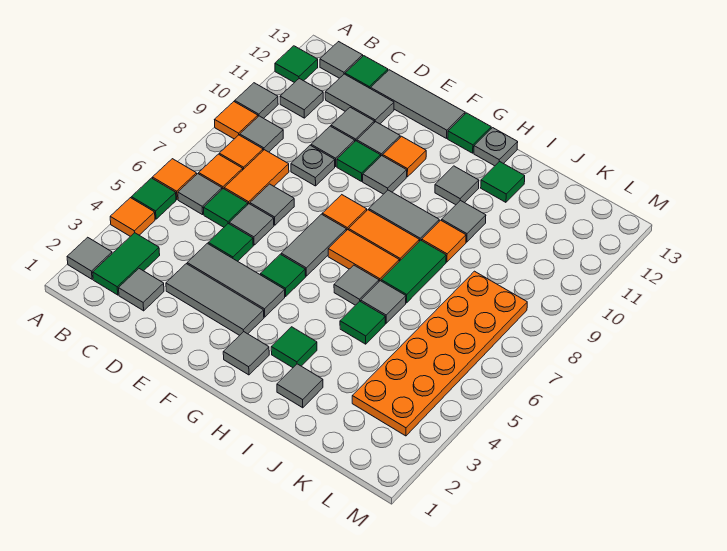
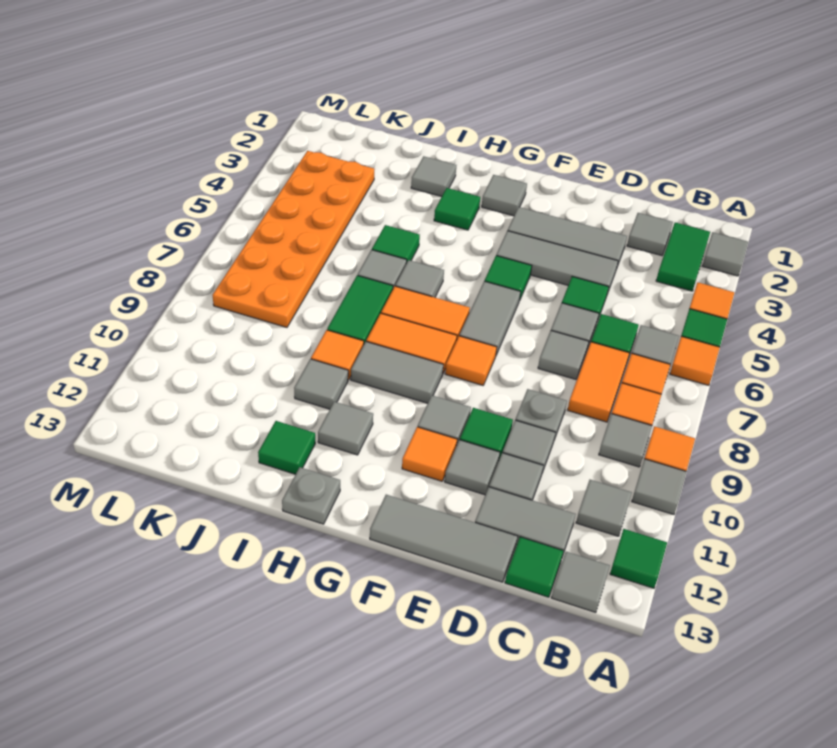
green 1x1 tile [448,113,491,153] -> none

